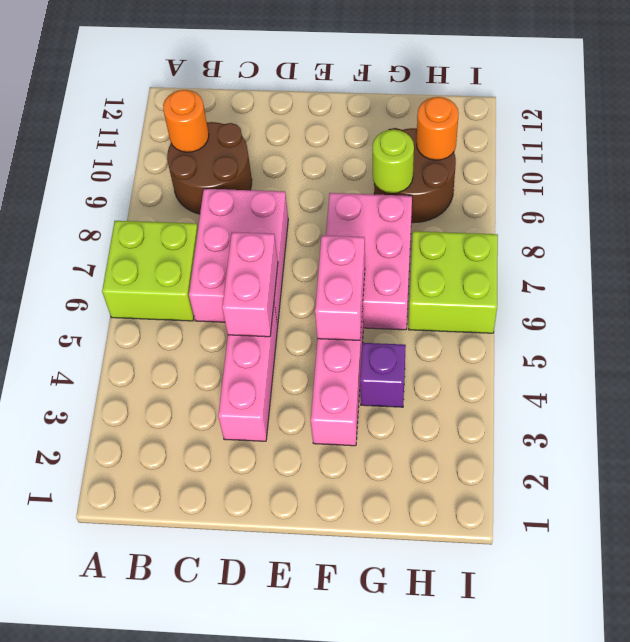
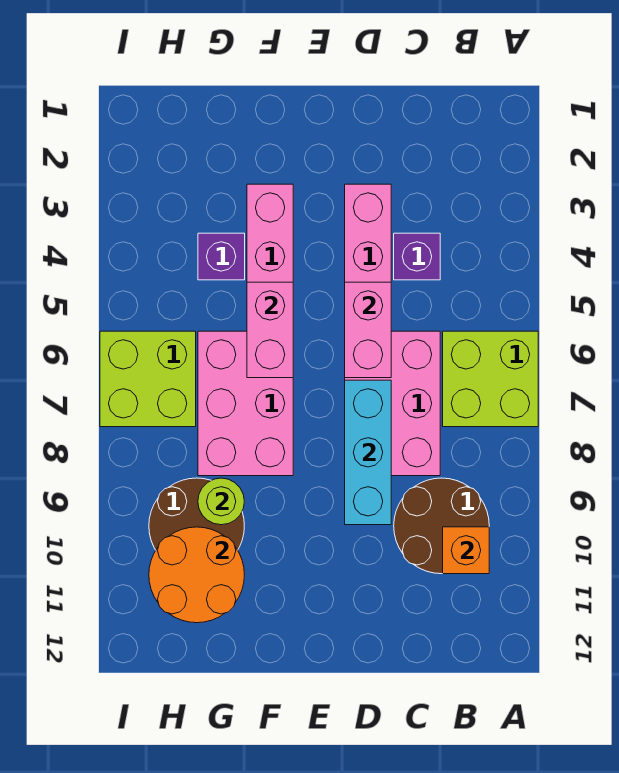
orange 1x1 round brick [163,90,209,152] -> orange 1x1 brick [443,527,489,574]
none -> purple 1x1 brick [394,233,440,280]
none -> cyan 1x3 brick [345,380,391,525]
orange 1x1 round brick [417,97,459,160] -> orange 2x2 round brick [149,527,244,623]

